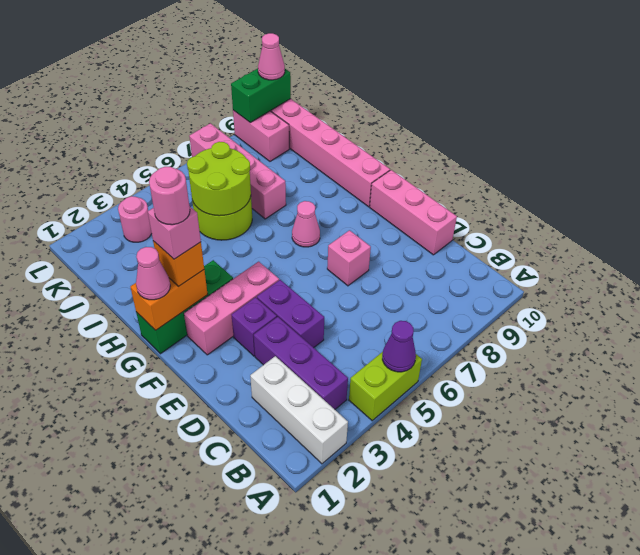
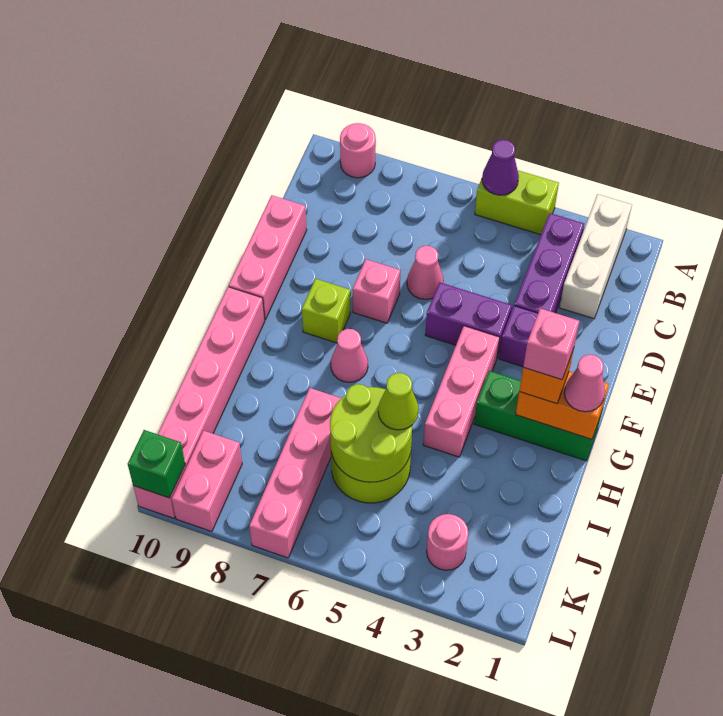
purple 1x2 brick [257,280,324,348] -> purple 1x2 brick turned to [425,282,512,357]
pink 1x3 brick [184,262,279,355] -> pink 1x3 brick turned to [423,326,500,457]
none -> lime 1x1 brick [302,279,350,343]
pink 1x1 round brick [149,167,190,225] -> pink 1x1 round brick moved to [340,123,376,178]
none -> lime 1x1 cone [378,373,418,430]
green 1x2 brick [231,68,291,122] -> green 1x1 brick [128,430,185,498]
pink 1x1 cone [258,33,285,80] -> pink 1x1 cone moved to [407,246,444,299]

